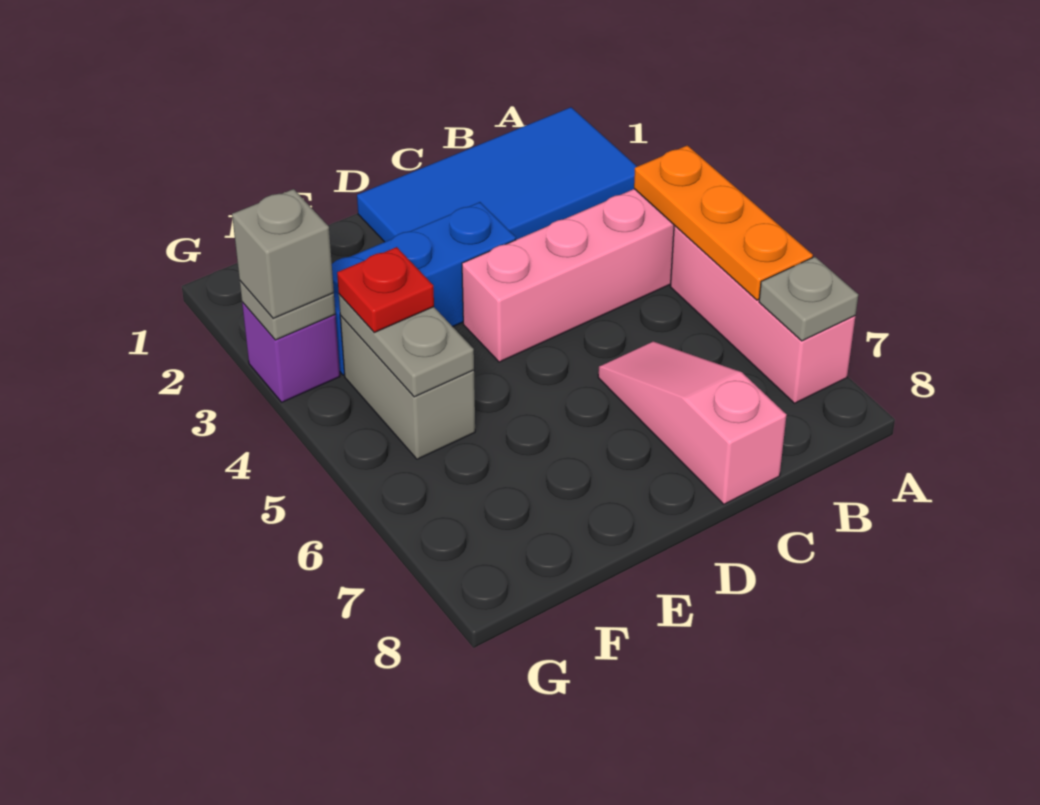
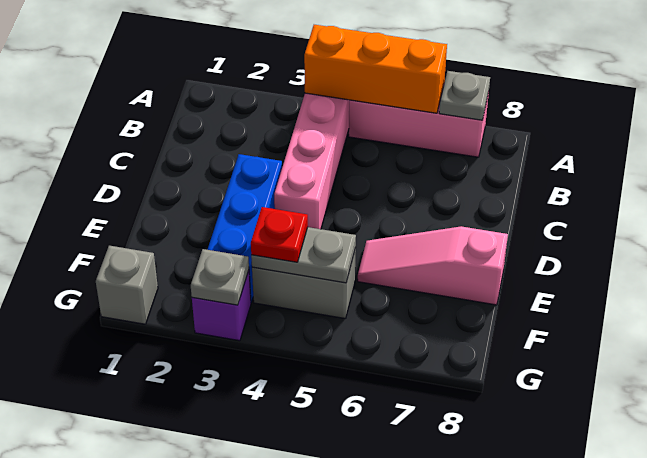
blue 2x4 tile [357,107,637,242] -> none
orange 1x3 plate [634,145,813,300] -> orange 1x3 brick [304,25,447,113]
pink 1x3 slope [598,341,786,504] -> pink 1x3 slope moved to [358,226,508,305]
grey 1x1 brick [232,189,334,319] -> grey 1x1 brick moved to [96,246,158,324]

